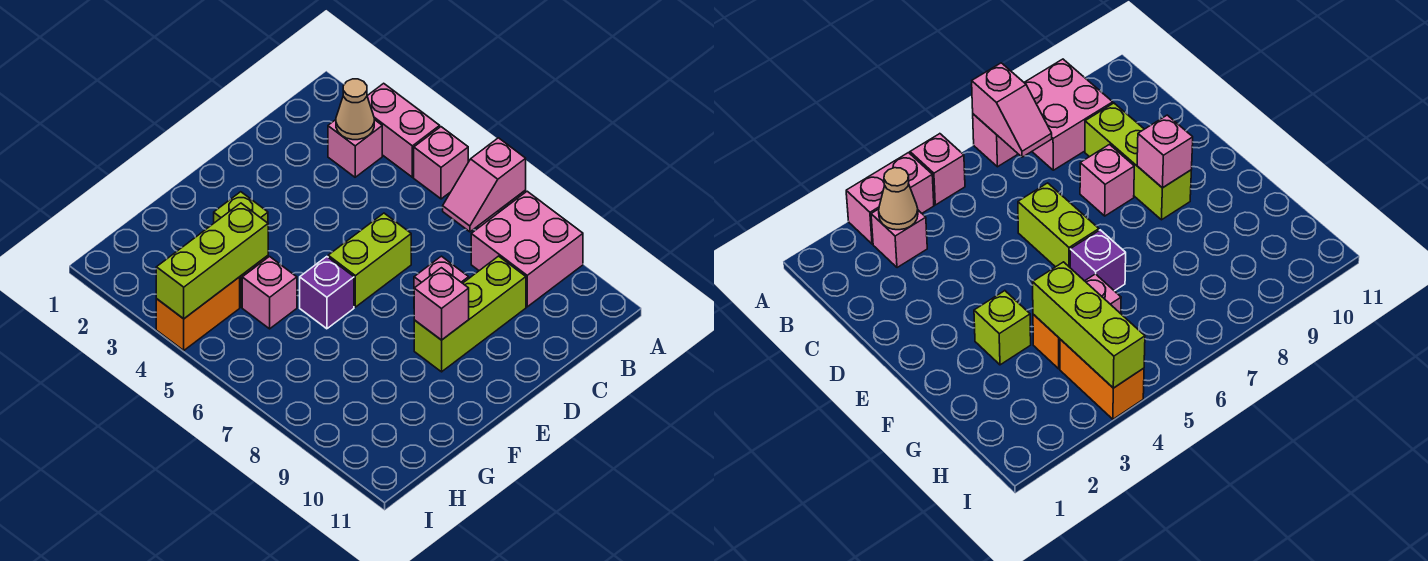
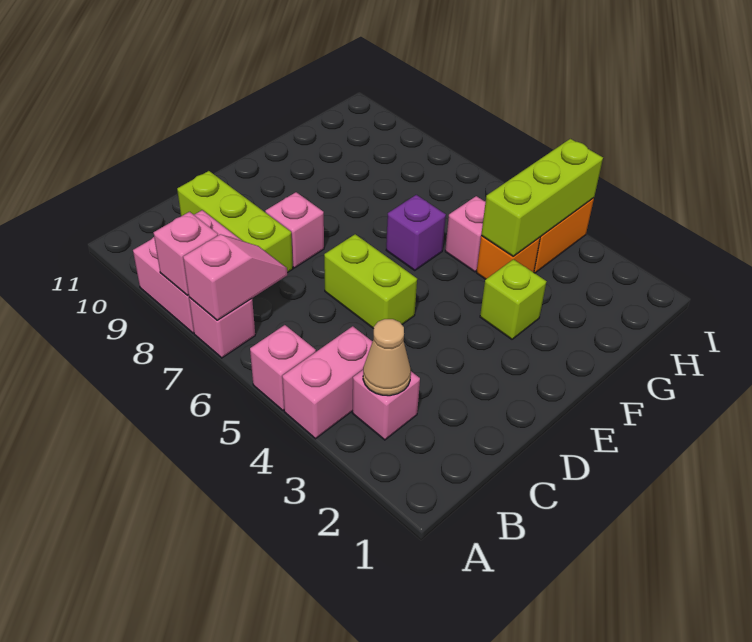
pink 1x2 brick [367,83,440,177] -> pink 1x2 brick turned to [282,326,373,439]
lime 1x3 brick [414,256,526,372] -> lime 1x3 brick turned to [177,171,293,273]
lime 1x2 brick [328,213,411,307] -> lime 1x2 brick turned to [324,234,417,329]
pink 1x1 brick [414,268,469,340] -> pink 1x1 brick moved to [154,212,218,296]

